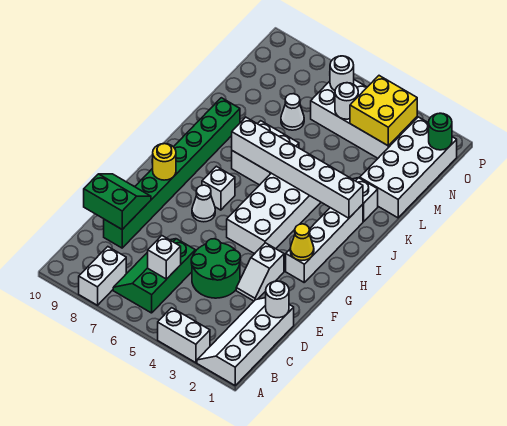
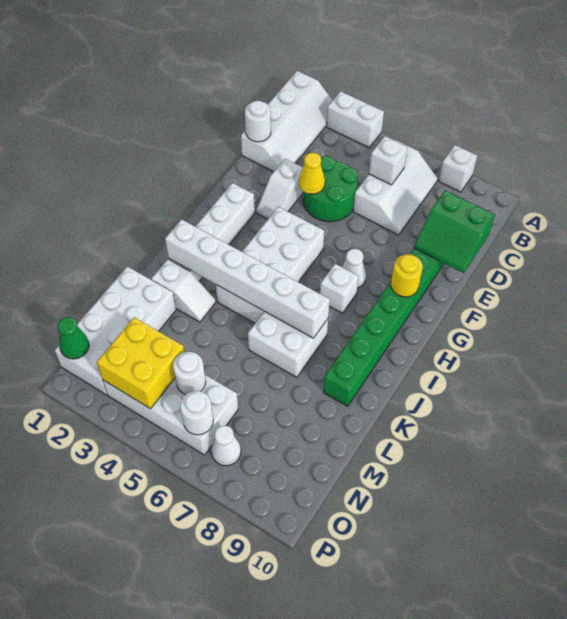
white 1x2 brick [79,247,126,305] -> white 1x1 brick [439,145,477,192]
green 2x3 slope [113,239,195,313] -> white 2x3 slope [353,140,437,235]
white 1x2 slope [236,243,284,301] -> white 1x2 slope turned to [256,159,303,219]
yellow 1x1 cone [290,224,314,260] -> yellow 1x1 cone moved to [299,153,325,194]
white 1x1 cone [281,94,304,130] -> white 1x1 cone moved to [211,425,241,466]
green 1x1 round brick [429,113,452,150] -> green 1x1 cone [58,317,89,359]

